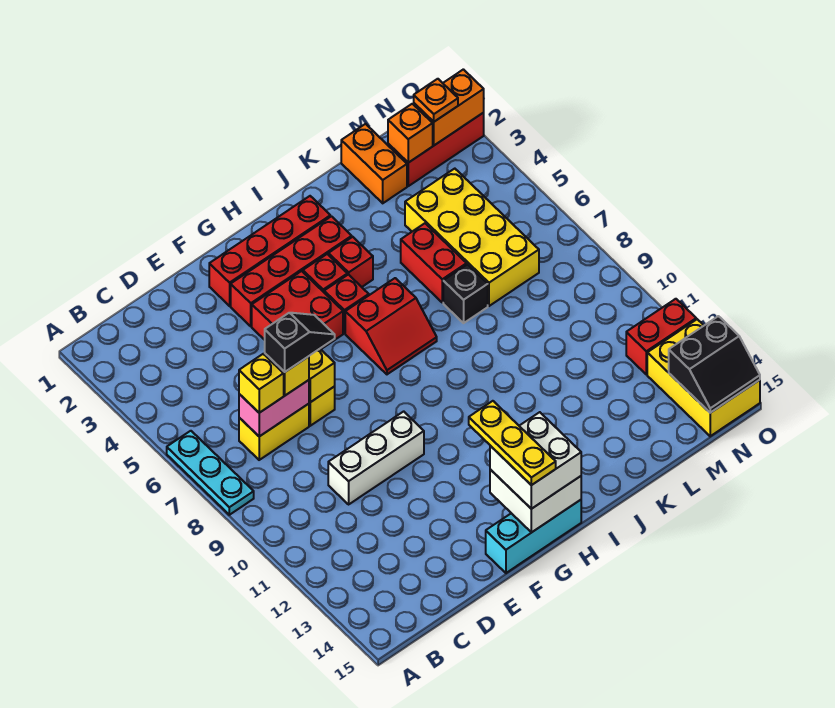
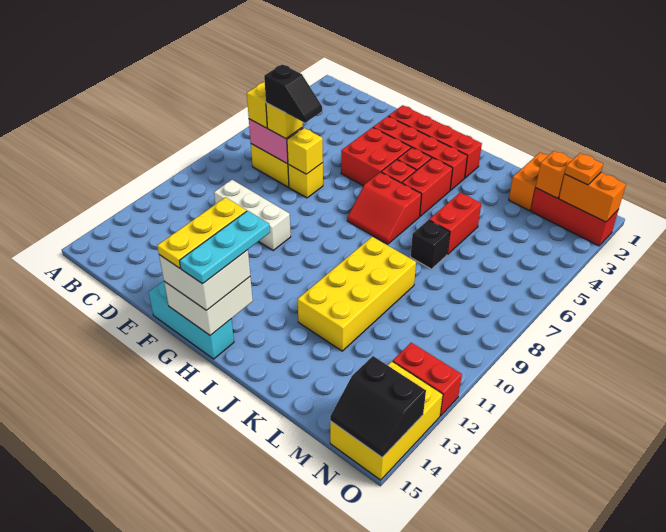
cyan 1x3 plate [167,431,254,515] -> cyan 1x3 plate moved to [180,211,270,284]
red 1x1 brick [328,237,373,287] -> red 1x2 brick [402,158,453,216]
yellow 2x4 brick [405,169,539,306] -> yellow 2x4 brick moved to [298,237,416,351]

